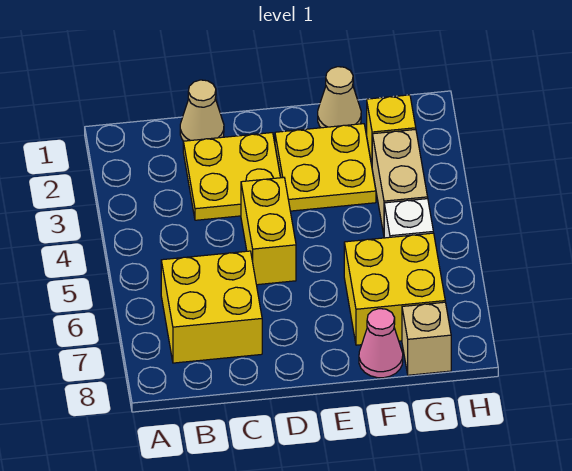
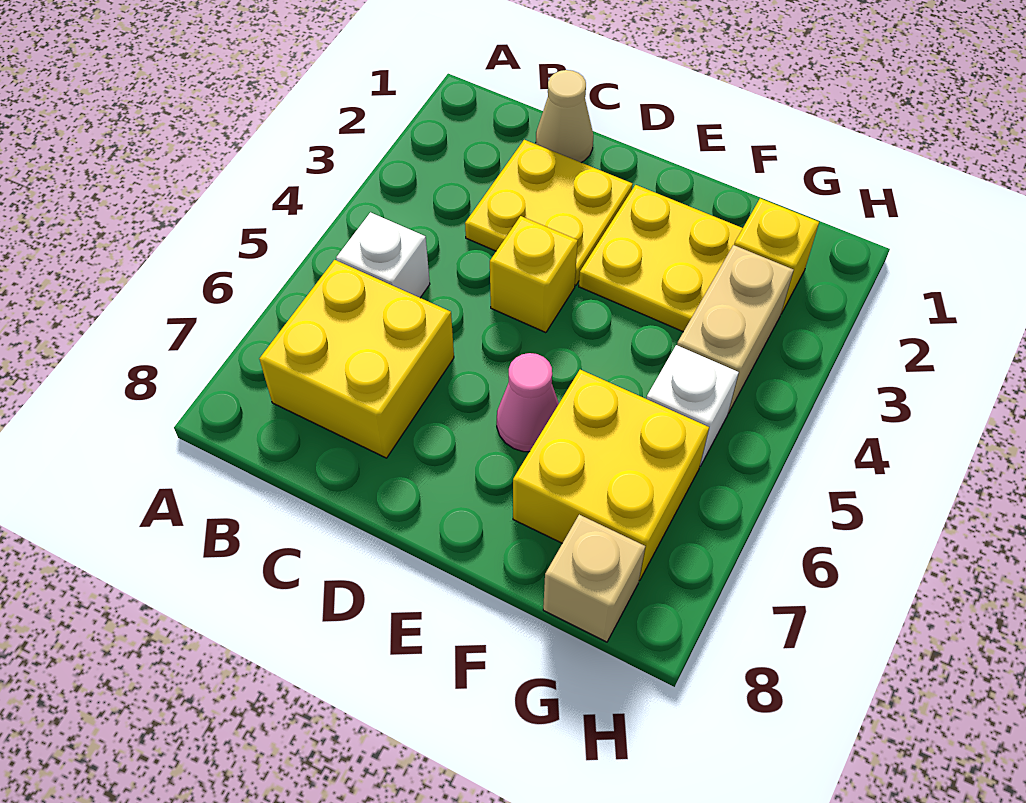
none -> white 1x1 brick [336,212,430,298]
yellow 1x2 brick [241,178,296,285] -> yellow 1x1 brick [490,216,578,333]
tan 1x1 cone [318,67,361,128] -> none
pink 1x1 cone [359,309,403,378] -> pink 1x1 cone moved to [497,353,559,452]

